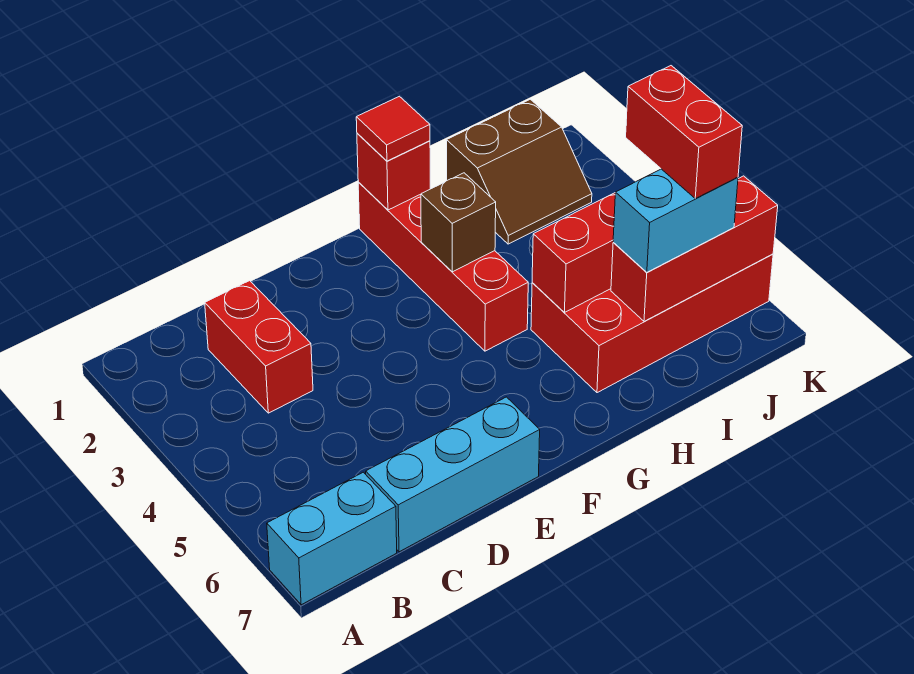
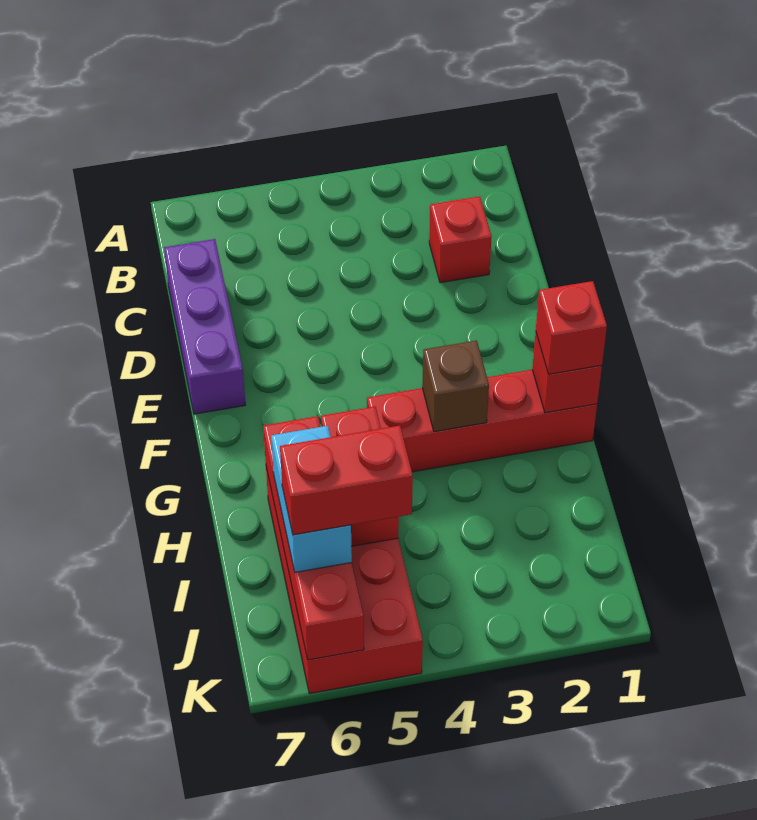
cyan 1x2 brick [267,472,397,605] -> none
red 1x2 brick [205,281,313,413] -> red 1x1 brick [429,196,492,283]
cyan 1x3 brick [366,397,540,552] -> purple 1x3 brick [164,239,245,414]
red 1x1 tile [356,96,430,161] -> red 1x1 brick [536,281,607,374]
brown 2x2 slope [447,99,592,244] -> none
red 1x3 brick [611,176,778,321] -> red 1x4 brick [263,416,364,660]

